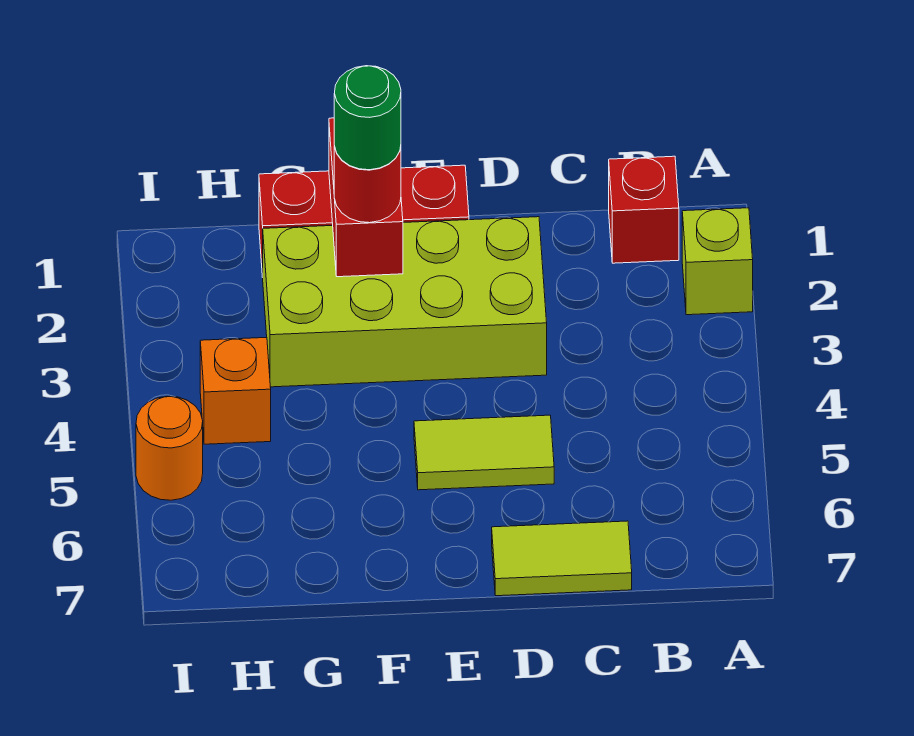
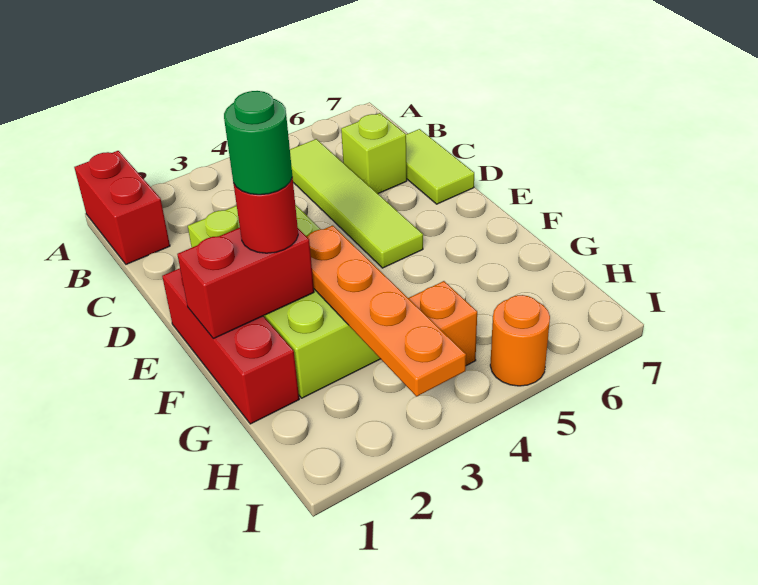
lime 1x1 brick [682,208,753,315] -> lime 1x1 brick moved to [341,113,407,194]
red 1x1 brick [609,156,679,263] -> red 1x2 brick [74,151,170,264]
lime 1x2 tile [414,415,554,490] -> lime 1x4 tile [290,139,423,268]
none -> orange 1x4 plate [307,225,466,396]

